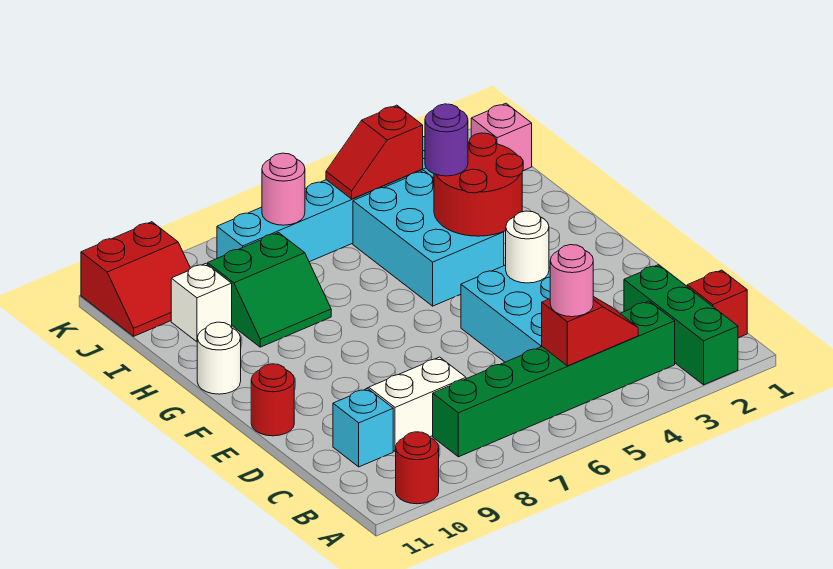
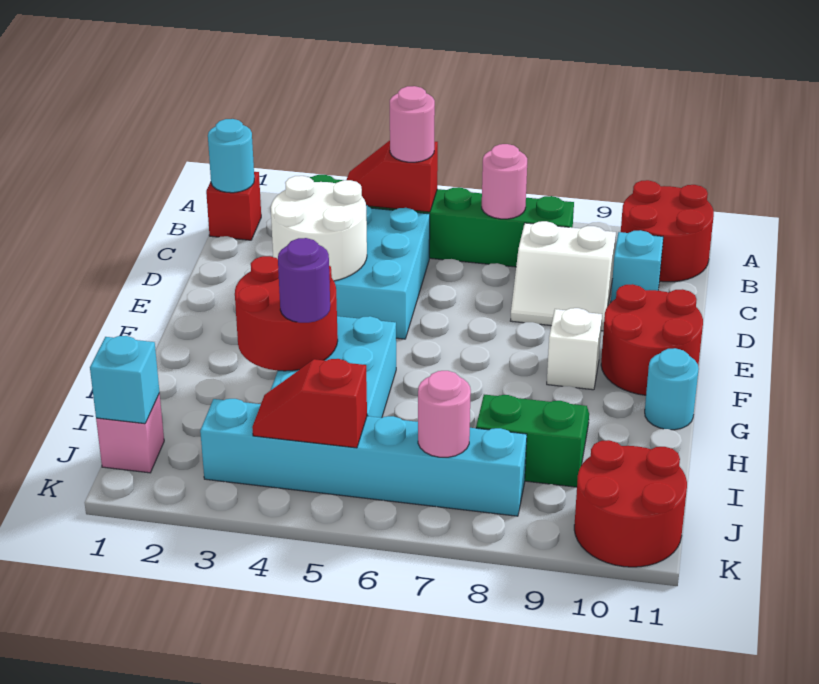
green 1x3 brick [624,265,738,385] -> none
red 1x1 round brick [396,432,439,504] -> red 2x2 round brick [621,180,714,282]
none -> cyan 1x1 round brick [208,119,254,193]
none -> pink 1x1 round brick [482,144,527,219]
white 1x1 round brick [506,211,549,283] -> white 2x2 round brick [271,176,367,281]
red 1x1 round brick [251,364,294,436] -> red 2x2 round brick [601,284,703,395]
white 1x1 round brick [197,322,241,394] -> cyan 1x1 round brick [645,348,699,430]
white 1x1 brick [171,263,232,342] -> white 1x1 brick moved to [547,308,602,390]
none -> cyan 1x1 brick [90,336,159,424]
red 1x2 slope [326,105,423,199] -> red 1x2 slope turned to [252,359,367,448]
red 2x2 slope [81,222,190,336] -> red 2x2 round brick [574,440,687,567]

